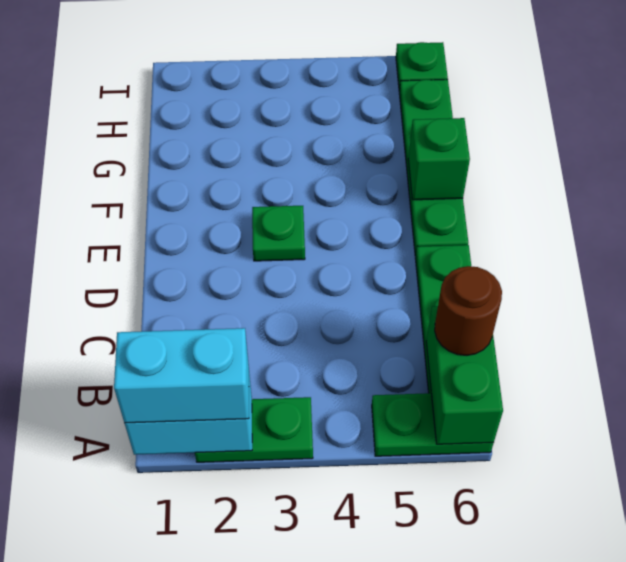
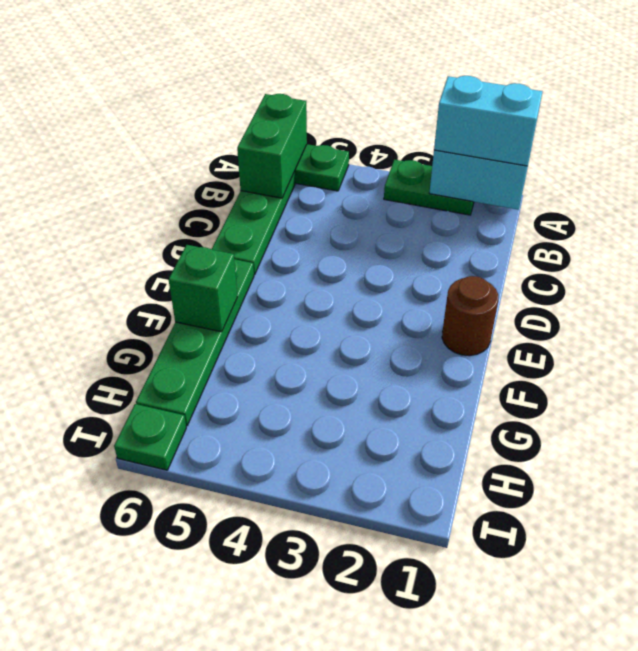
brown 1x1 round brick [435,266,502,355] -> brown 1x1 round brick moved to [442,276,498,356]
green 1x1 plate [252,206,305,261] -> none

